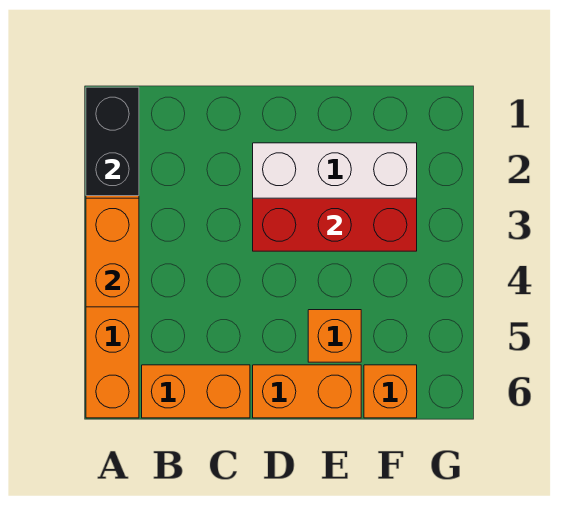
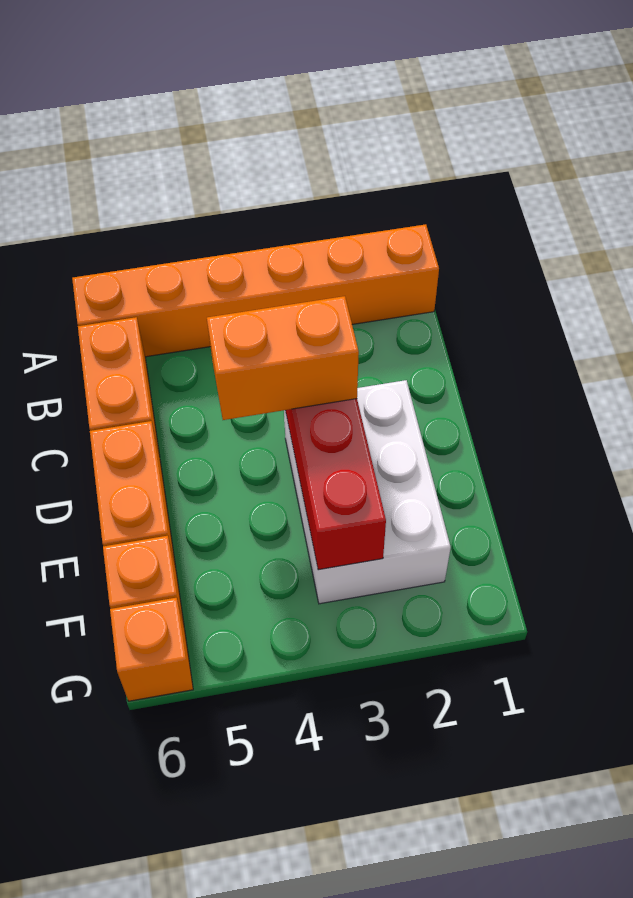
black 1x2 brick [86,87,139,196] -> none
orange 1x2 brick [86,198,139,307] -> orange 1x2 brick moved to [207,296,359,420]
orange 1x1 brick [308,310,361,362] -> orange 1x1 brick moved to [110,598,193,701]

